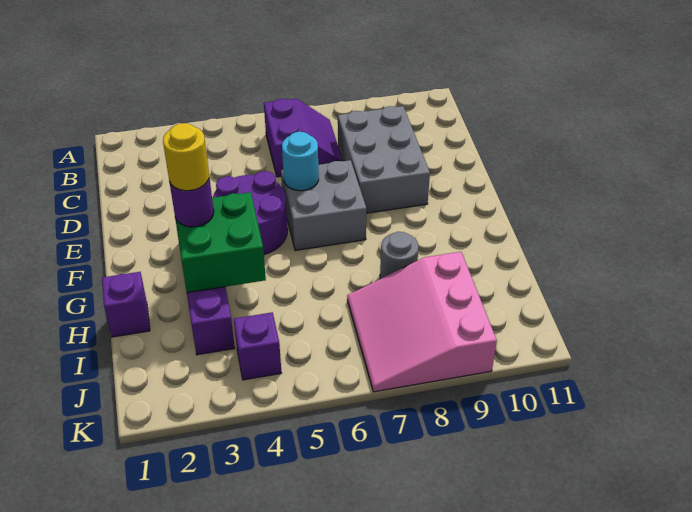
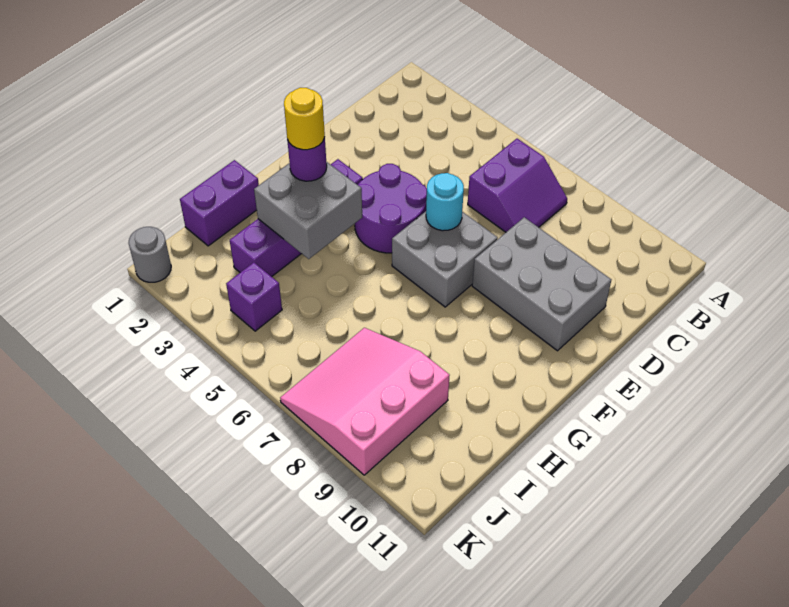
grey 2x3 brick [338,106,430,213] -> grey 2x3 brick turned to [472,217,611,351]
green 2x2 brick [175,192,266,293] -> grey 2x2 brick [254,162,362,259]
purple 1x1 brick [102,272,150,337] -> purple 1x2 brick [180,160,259,246]
grey 1x1 round brick [380,232,418,279] -> grey 1x1 round brick moved to [129,227,171,282]

